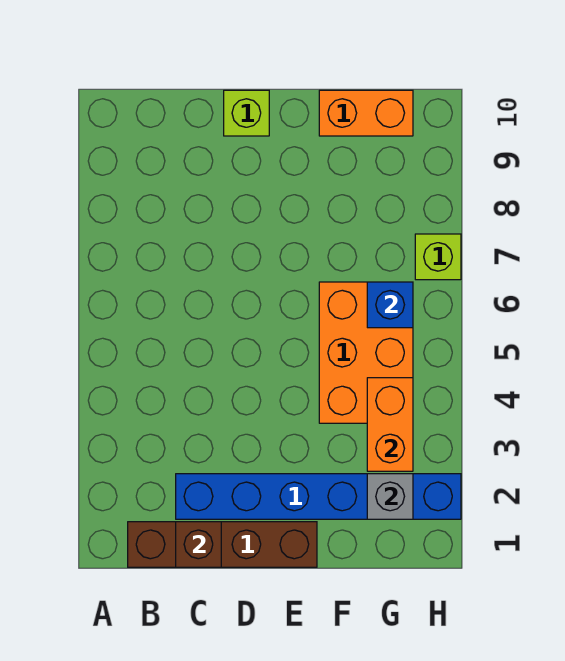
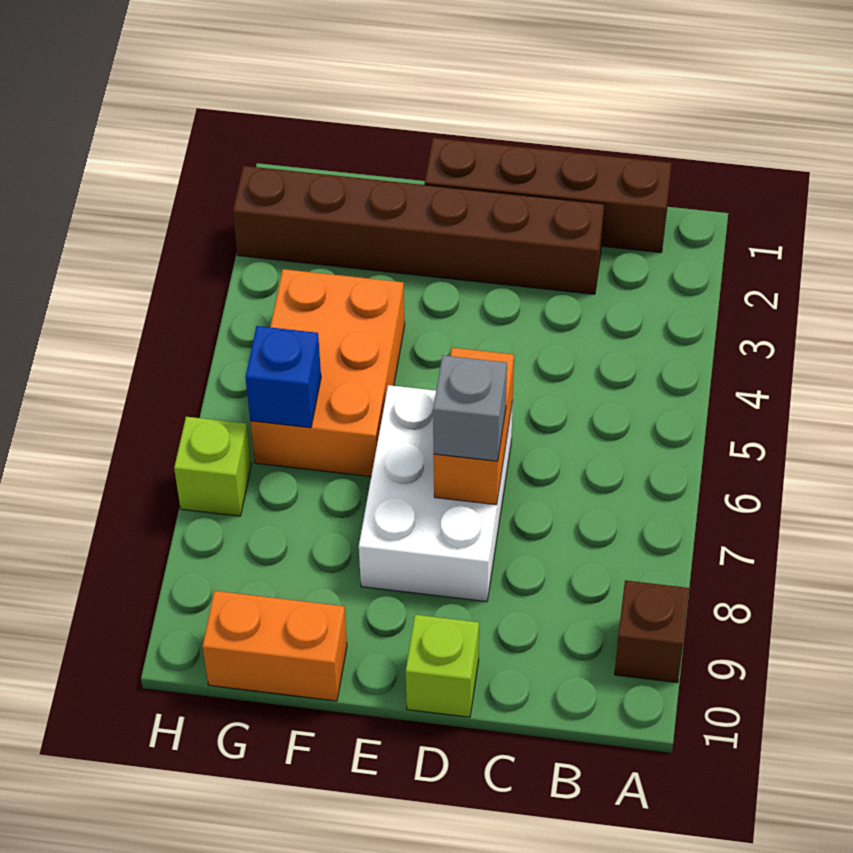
brown 1x1 brick [176,522,221,567] -> brown 1x1 brick moved to [615,580,689,683]
blue 1x6 brick [176,474,461,519] -> brown 1x6 brick [233,166,604,294]
none -> white 2x3 brick [359,385,513,602]
grey 1x1 brick [367,474,413,519] -> grey 1x1 brick moved to [433,355,507,461]
orange 1x2 brick [367,378,413,471] -> orange 1x2 brick moved to [434,348,514,505]

